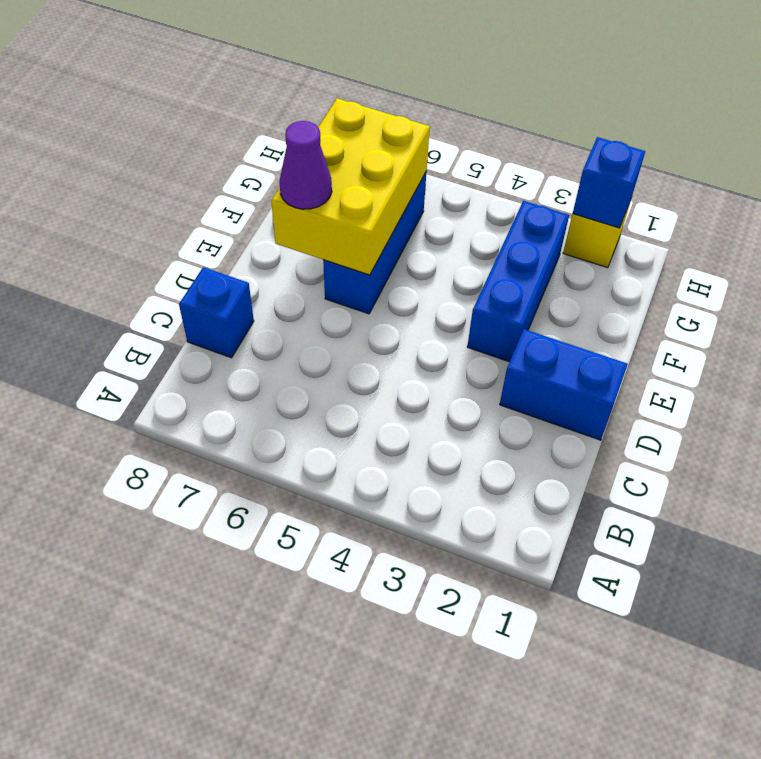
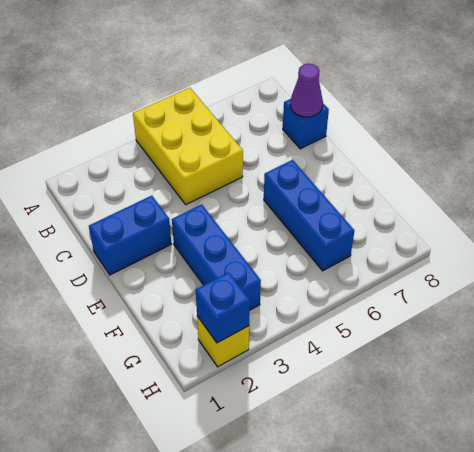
yellow 2x3 brick [271,98,430,275] -> yellow 2x3 brick moved to [133,88,243,204]
purple 1x1 cone [280,121,332,209] -> purple 1x1 cone moved to [290,64,323,117]

